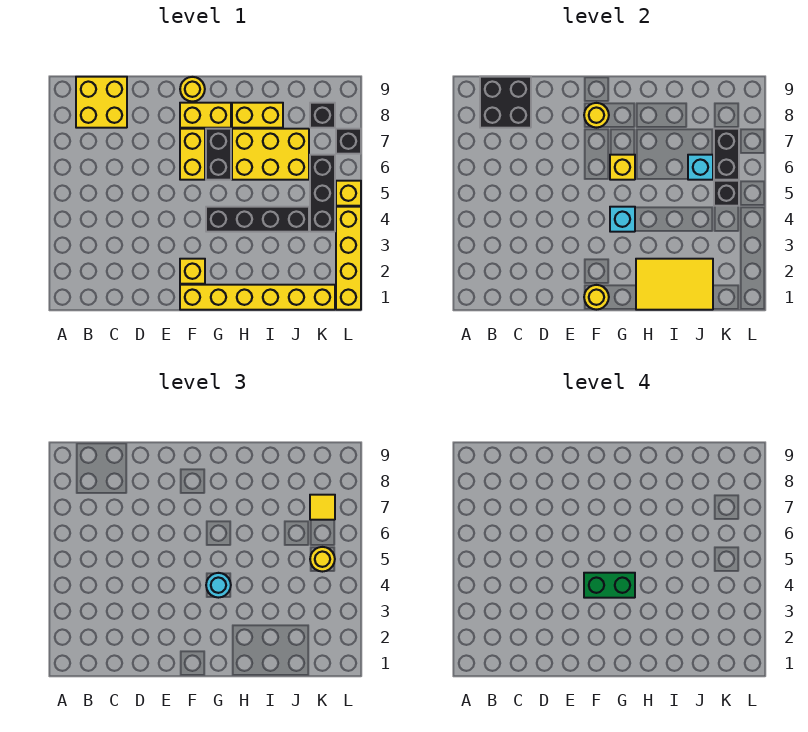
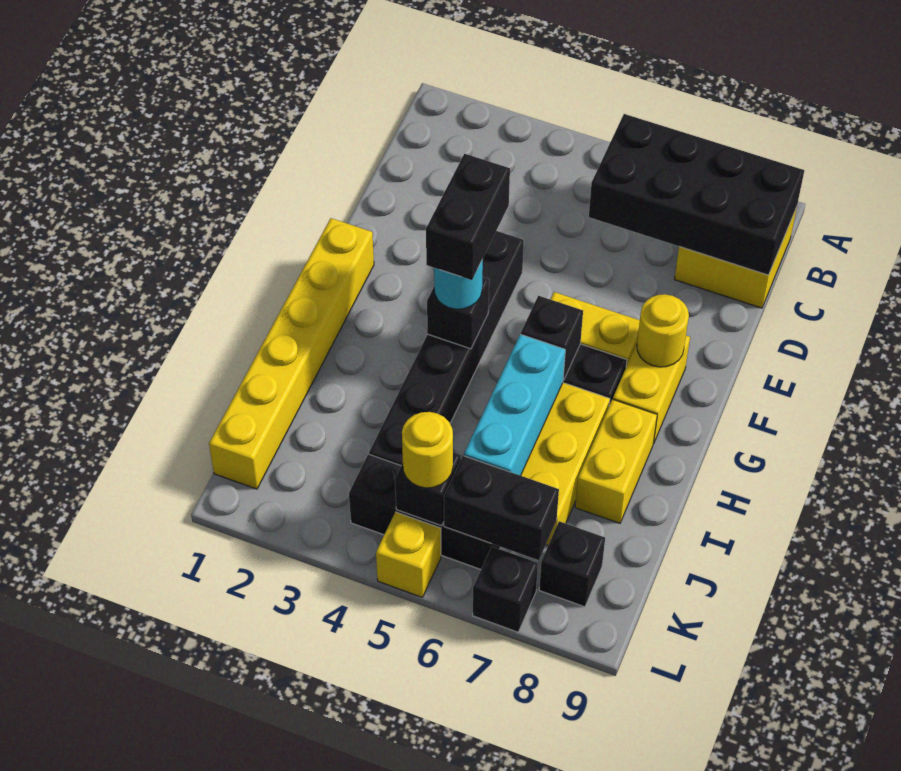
black 2x2 brick [480,77,531,128] -> black 2x4 brick [589,114,804,275]
yellow 1x1 round brick [584,285,609,310] -> none
yellow 1x1 brick [180,259,205,284] -> none
green 1x2 brick [584,573,635,598] -> black 1x2 brick [426,154,510,280]
yellow 1x1 round brick [180,77,205,102] -> none
black 1x4 brick [206,207,309,232] -> black 1x6 brick [369,231,524,465]
cyan 1x1 brick [610,207,635,232] -> black 1x1 brick [427,277,489,349]
yellow 1x1 brick [610,155,635,180] -> black 1x1 brick [521,296,583,380]
yellow 2x3 tile [636,259,713,310] -> none
cyan 1x1 brick [688,155,713,180] -> cyan 1x3 brick [464,334,565,476]
yellow 1x1 tile [310,495,335,520] -> none
yellow 1x4 brick [336,207,361,310] -> none

